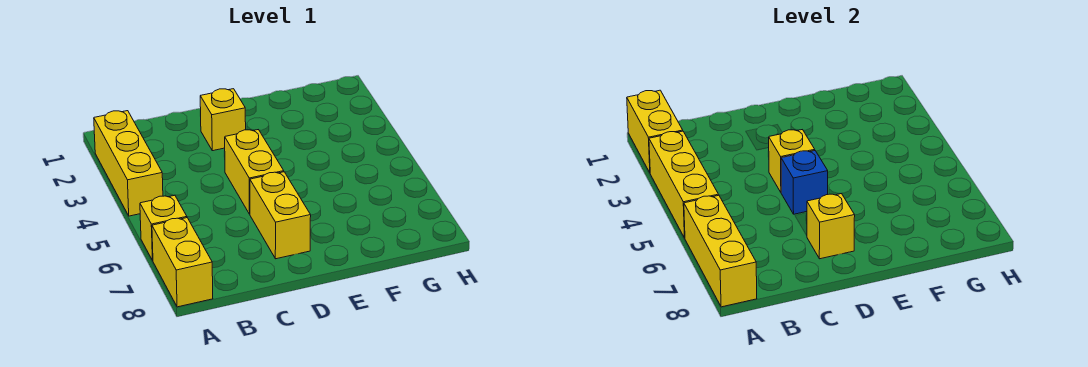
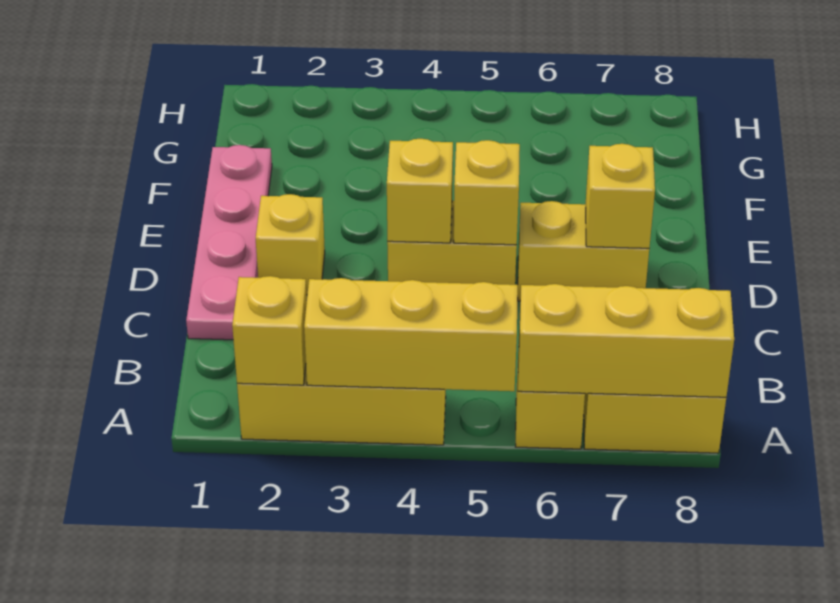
yellow 1x2 brick [627,90,683,173] -> yellow 1x1 brick [232,276,307,385]
none -> pink 1x4 plate [186,145,272,340]
blue 1x1 brick [781,151,828,214] -> yellow 1x1 brick [454,140,520,245]

